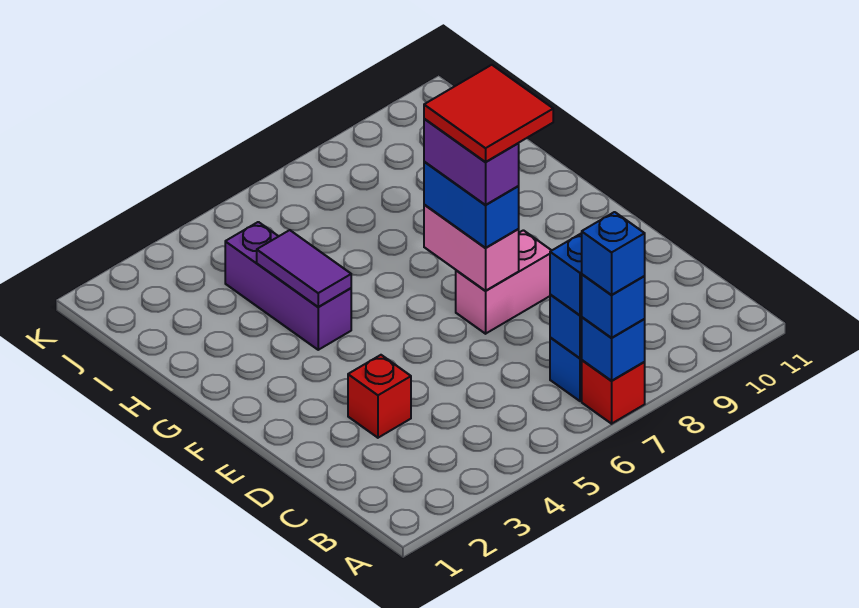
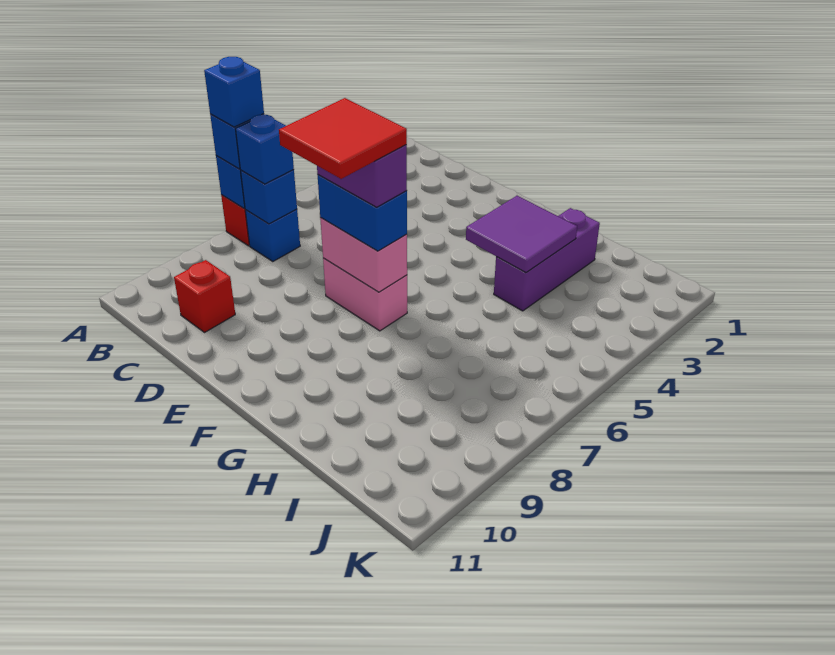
red 1x1 brick [348,355,411,438] -> red 1x1 brick moved to [174,260,235,333]
pink 1x2 brick [456,230,552,334] -> pink 1x2 brick turned to [323,258,407,331]
purple 1x3 brick [225,222,351,350] -> purple 1x3 brick turned to [494,208,600,311]
purple 1x2 tile [257,230,351,307] -> purple 2x2 tile [466,196,577,273]

